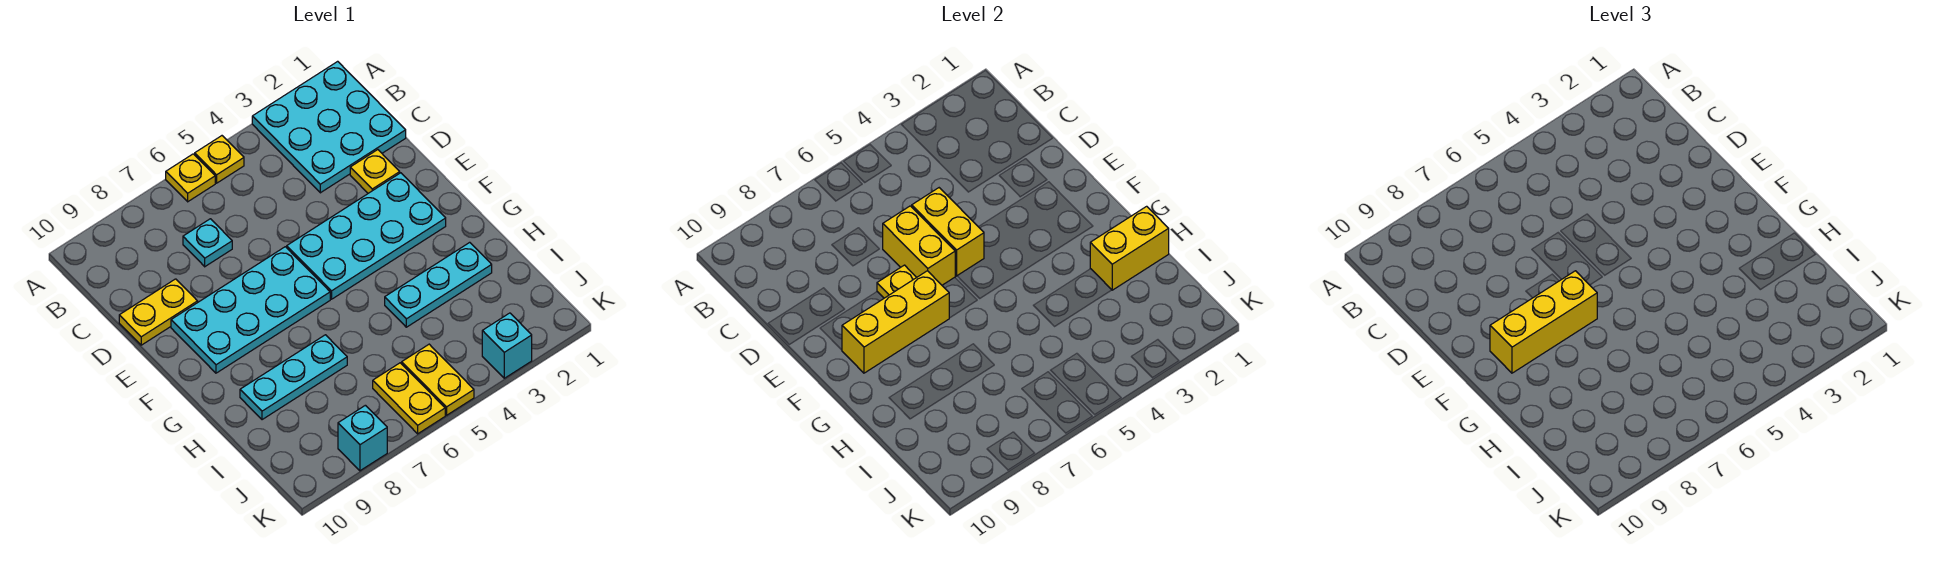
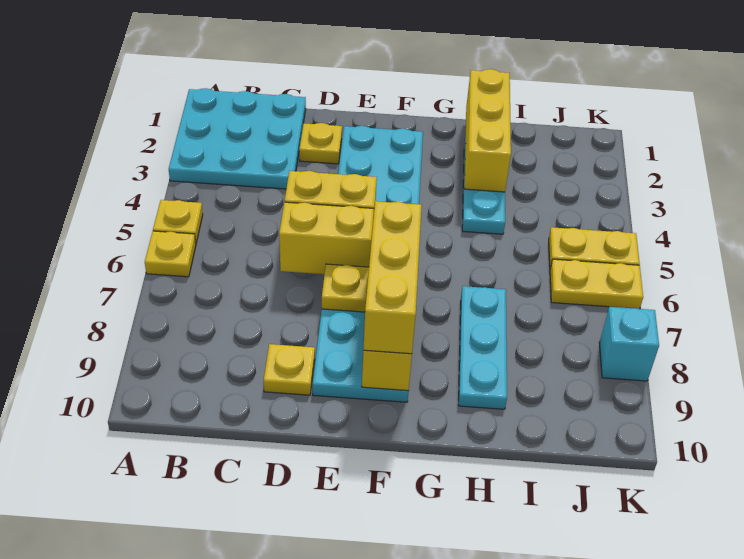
cyan 1x1 plate [183,219,232,267] -> none
yellow 1x2 plate [119,279,198,345] -> yellow 1x1 plate [264,344,315,395]
yellow 1x2 brick [1090,206,1169,290] -> yellow 1x3 brick [465,69,511,192]
cyan 1x1 brick [482,313,532,378] -> none

